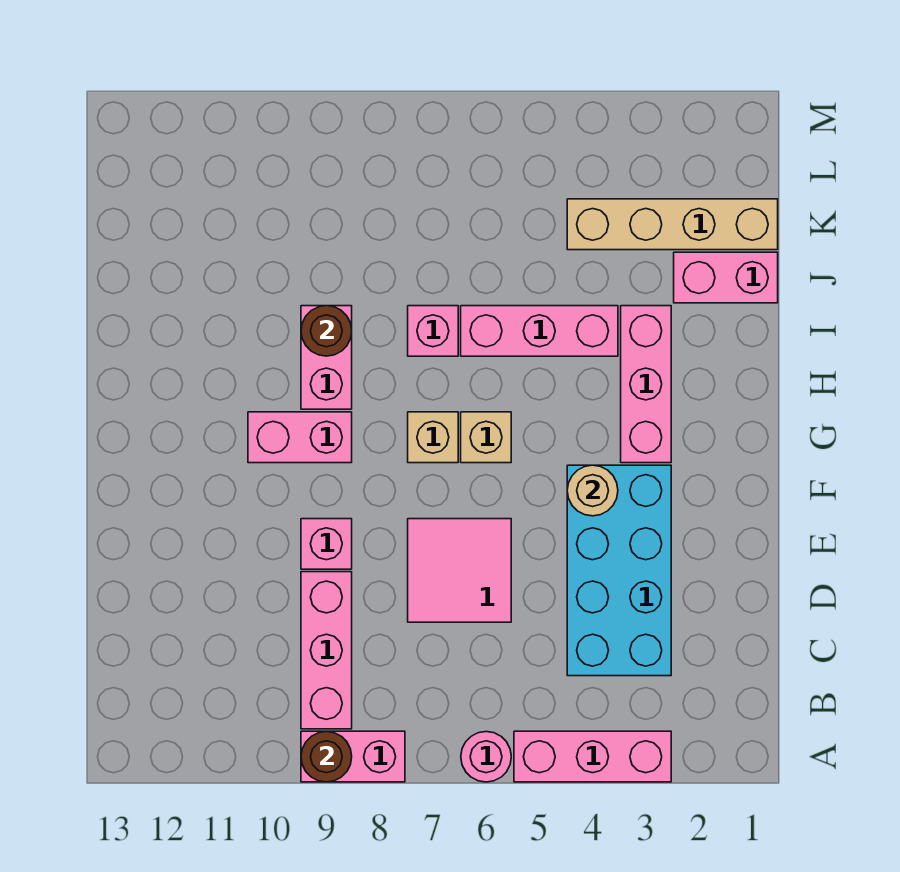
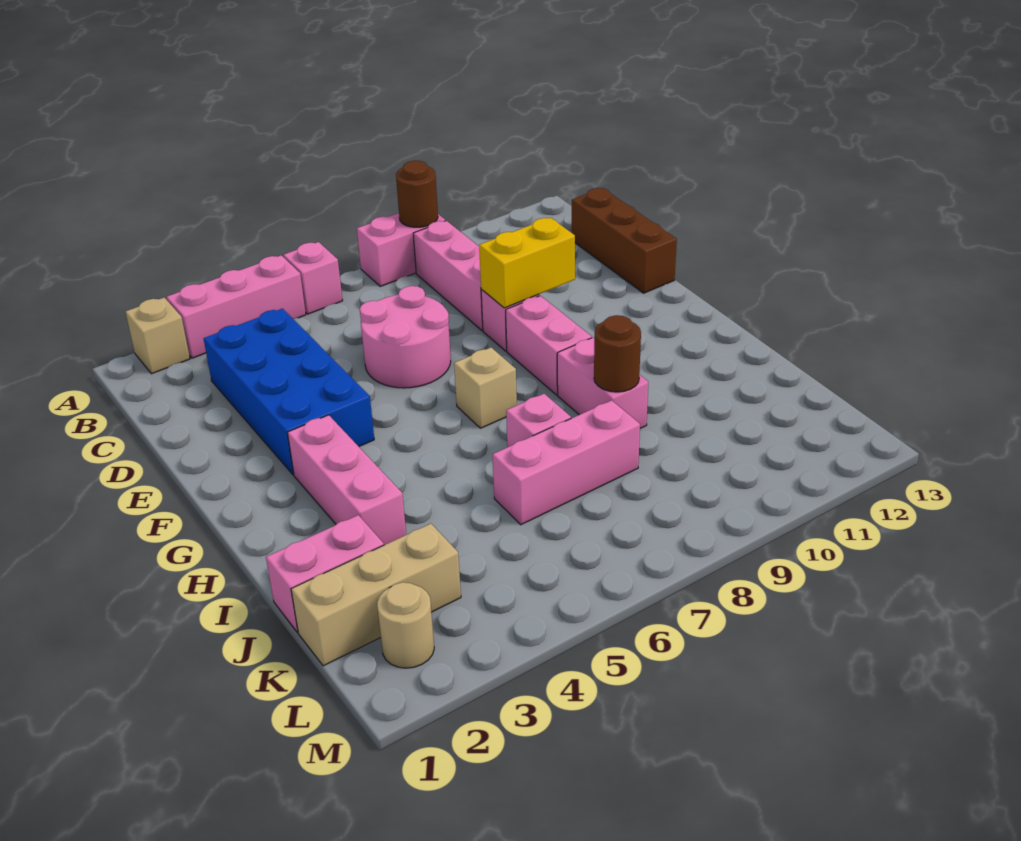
pink 1x1 round brick [461,732,511,782] -> pink 1x1 brick [283,242,343,314]
cyan 2x4 brick [567,465,671,676] -> blue 2x4 brick [204,309,374,475]
none -> brown 1x3 brick [572,188,677,293]
pink 2x2 tile [408,519,511,622] -> pink 2x2 round brick [360,286,451,388]
none -> yellow 1x2 brick [479,218,575,308]
tan 1x1 round brick [567,465,618,516] -> tan 1x1 round brick moved to [377,582,434,668]
tan 1x1 brick [461,412,511,463] -> tan 1x1 brick moved to [125,298,190,374]
pink 1x2 brick [248,412,352,463] -> pink 1x2 brick turned to [506,296,592,395]
pink 1x3 brick [461,306,618,356] -> pink 1x3 brick moved to [493,400,640,525]
tan 1x4 brick [567,199,778,250] -> tan 1x3 brick [291,524,461,666]

